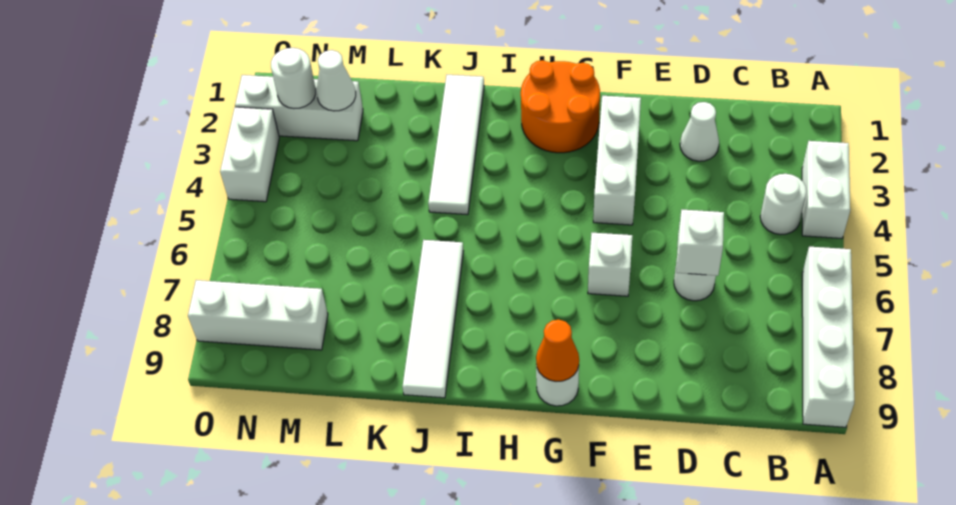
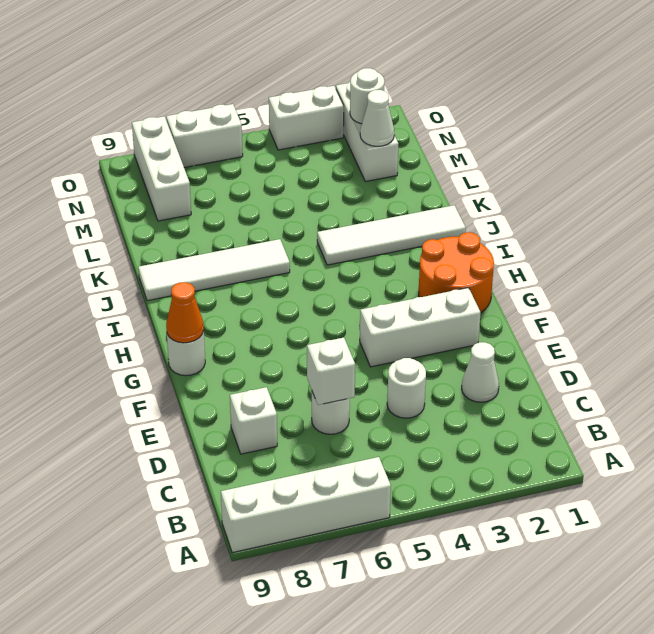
white 1x2 brick [802,141,850,238] -> white 1x2 brick moved to [166,104,243,167]
white 1x1 round brick [760,174,807,235] -> white 1x1 round brick moved to [387,358,426,418]
white 1x1 brick [588,233,632,296] -> white 1x1 brick moved to [230,387,277,454]

